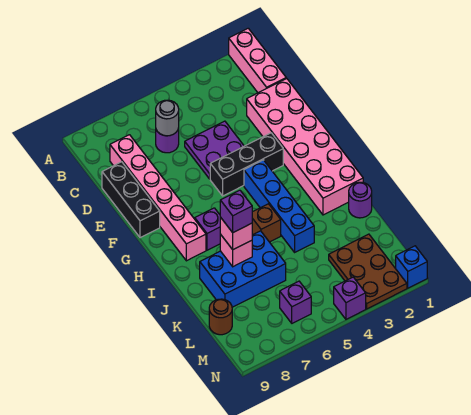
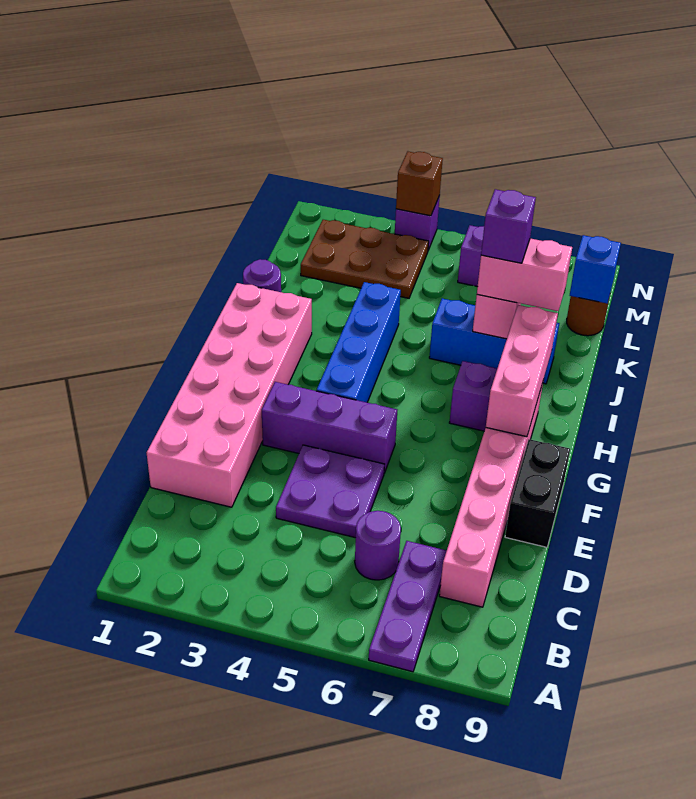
pink 1x3 brick [229,28,286,93] -> pink 1x3 brick moved to [486,305,558,437]
none -> purple 1x3 plate [369,541,447,672]
grey 1x1 round brick [156,100,179,136] -> none
black 1x3 brick [102,162,160,238] -> black 1x2 brick [505,439,570,547]
black 1x3 brick [210,133,283,196] -> purple 1x3 brick [262,382,397,473]
brown 1x1 brick [252,204,281,242] -> brown 1x1 brick moved to [396,152,443,216]
blue 2x3 brick [200,231,286,307] -> blue 1x3 brick [429,298,559,384]
pink 1x1 brick [220,217,252,250] -> pink 1x2 brick [477,238,572,311]
brown 2x3 plate [329,234,407,309] -> brown 2x3 plate turned to [301,220,429,298]
blue 1x1 brick [396,246,427,288] -> blue 1x1 brick moved to [570,235,621,303]

